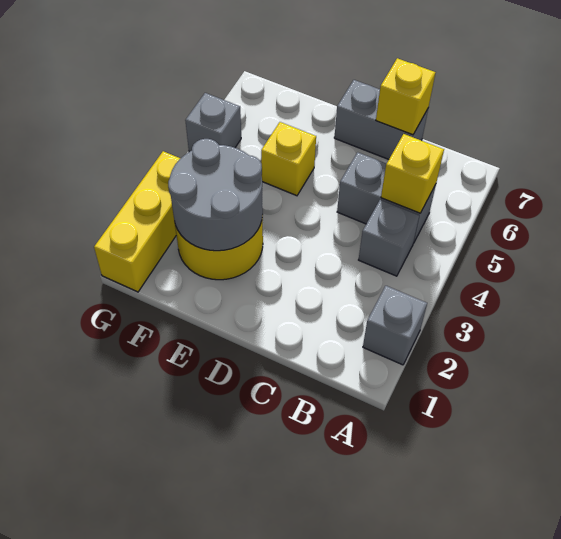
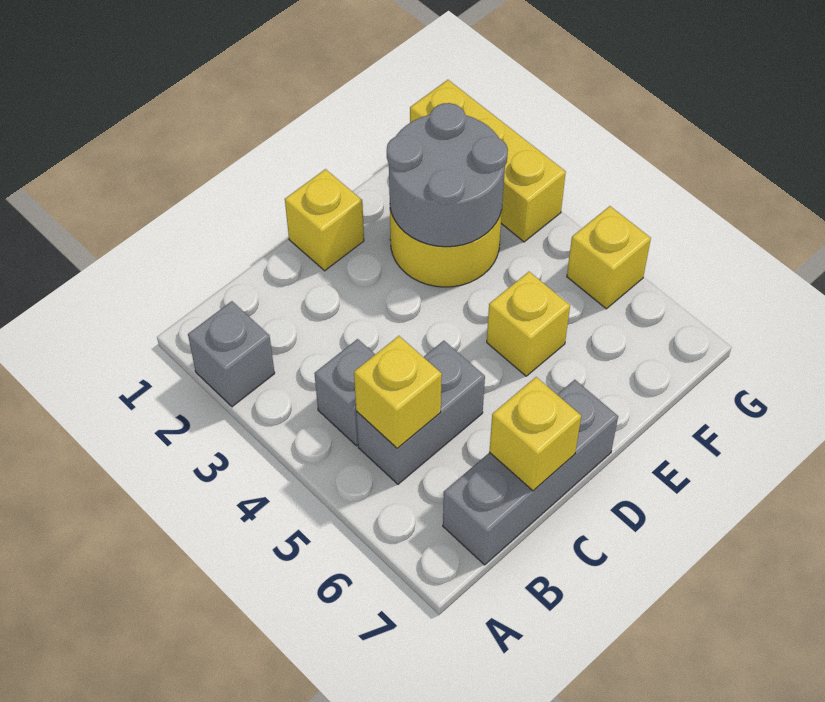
grey 1x2 brick [334,80,428,159] -> grey 1x3 brick [443,380,618,565]
none -> yellow 1x1 brick [285,169,364,271]
grey 1x1 brick [185,93,241,152] -> yellow 1x1 brick [567,206,651,309]

